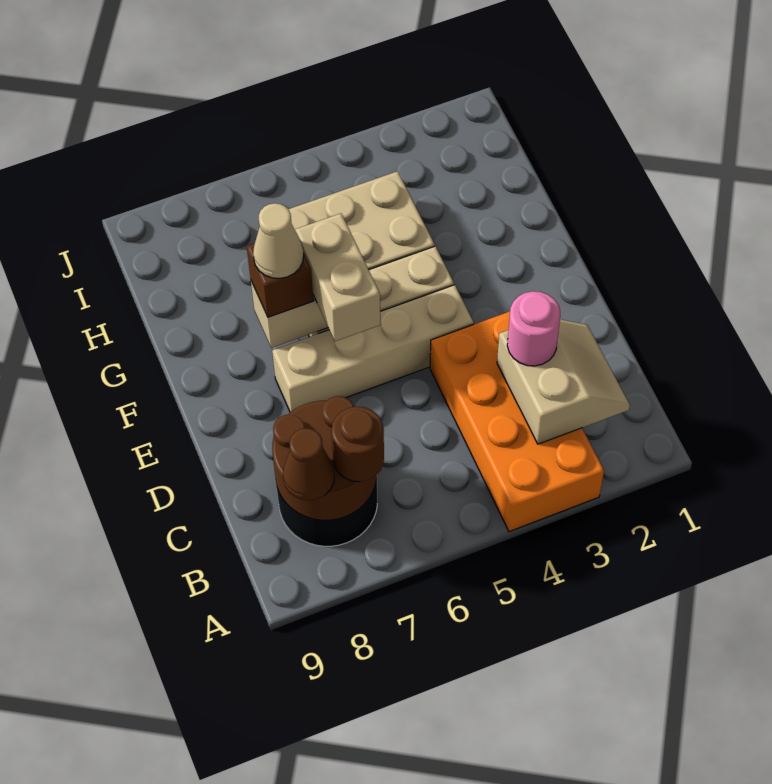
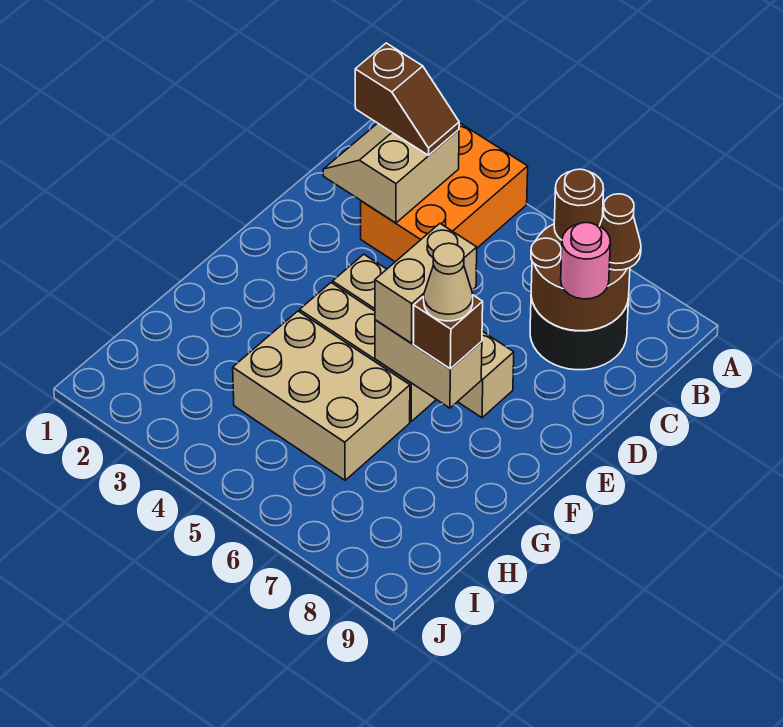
orange 2x4 brick [430,312,604,532] -> orange 2x3 brick [361,123,528,262]
none -> brown 1x2 slope [355,43,459,155]
pink 1x1 round brick [507,291,560,366] -> pink 1x1 round brick moved to [561,222,610,299]

